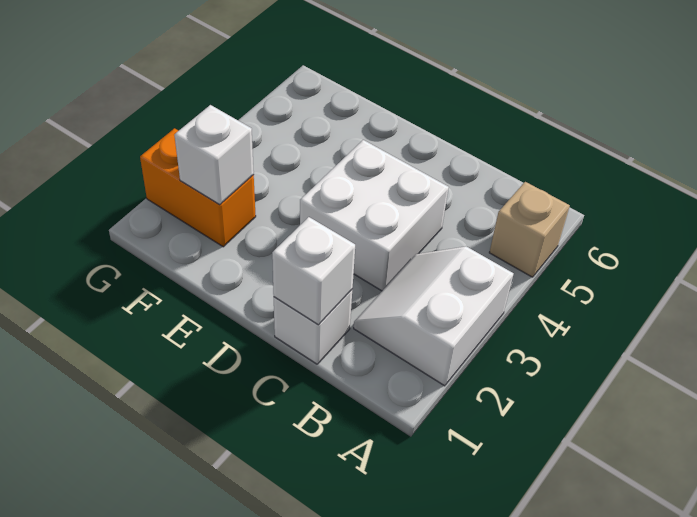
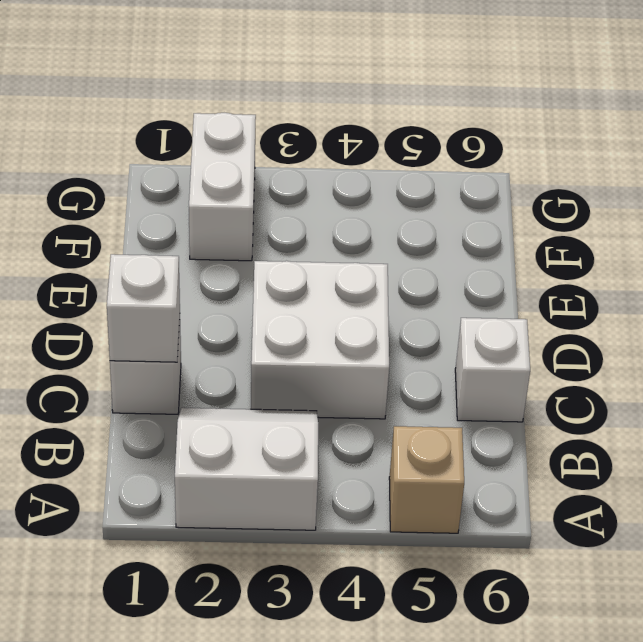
orange 1x2 brick [140,128,256,247] -> white 1x2 brick [189,113,256,261]
white 1x1 brick [174,105,254,204] -> white 1x1 brick moved to [455,318,530,422]

